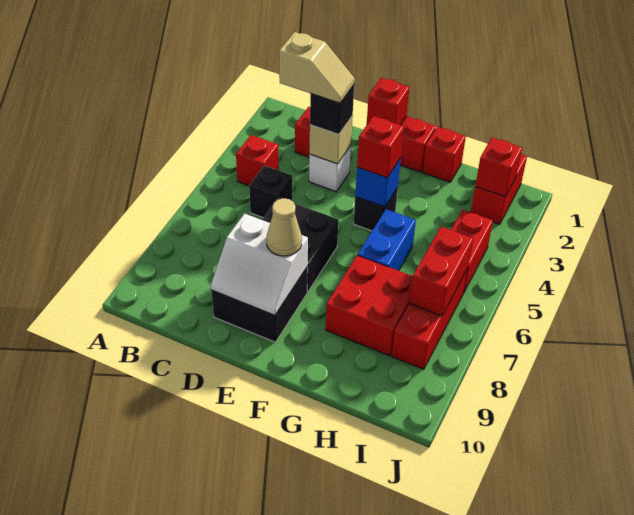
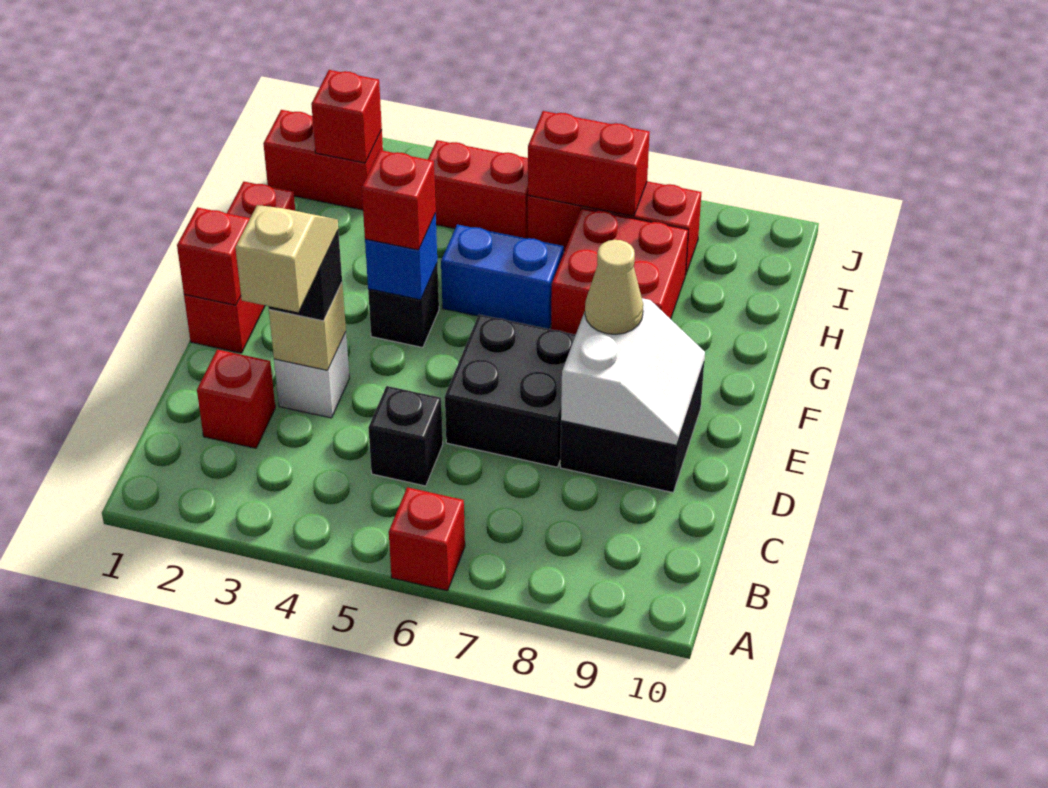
red 1x1 brick [236,135,279,186] -> red 1x1 brick moved to [389,487,465,591]

